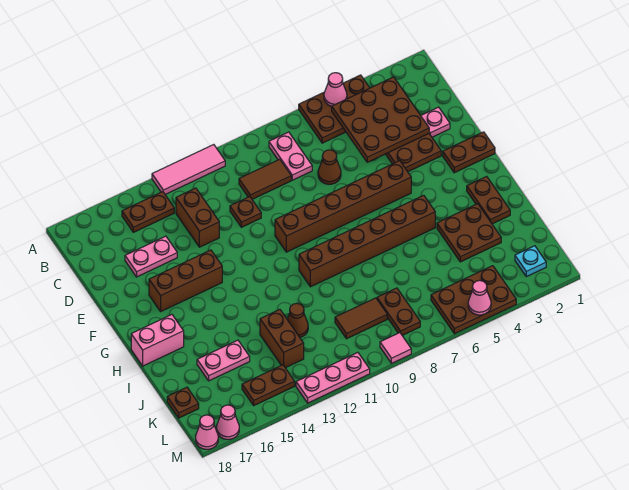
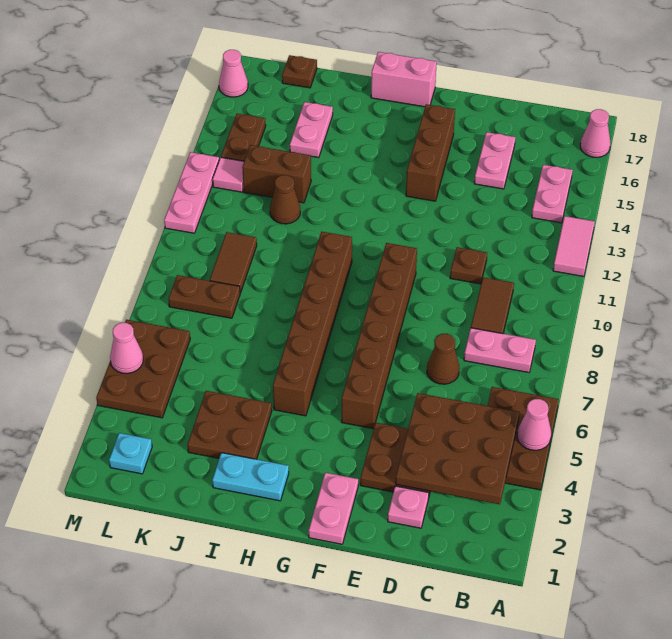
pink 1x3 tile [152,145,225,194] -> pink 1x2 tile [553,216,595,276]
brown 1x2 plate [122,192,174,232] -> pink 1x2 plate [532,165,573,223]
brown 1x2 brick [176,188,219,247] -> none
brown 1x2 plate [443,132,495,173] -> pink 1x2 plate [309,473,358,544]
brown 1x2 plate [467,176,510,224] -> cyan 1x2 plate [212,453,289,501]
pink 1x2 brick [131,315,184,366] -> pink 1x2 brick turned to [371,52,437,107]
pink 1x1 tile [380,333,411,363] -> pink 1x1 tile moved to [213,157,244,192]
pink 1x1 cone [196,415,218,449] -> pink 1x1 cone moved to [580,109,610,157]

